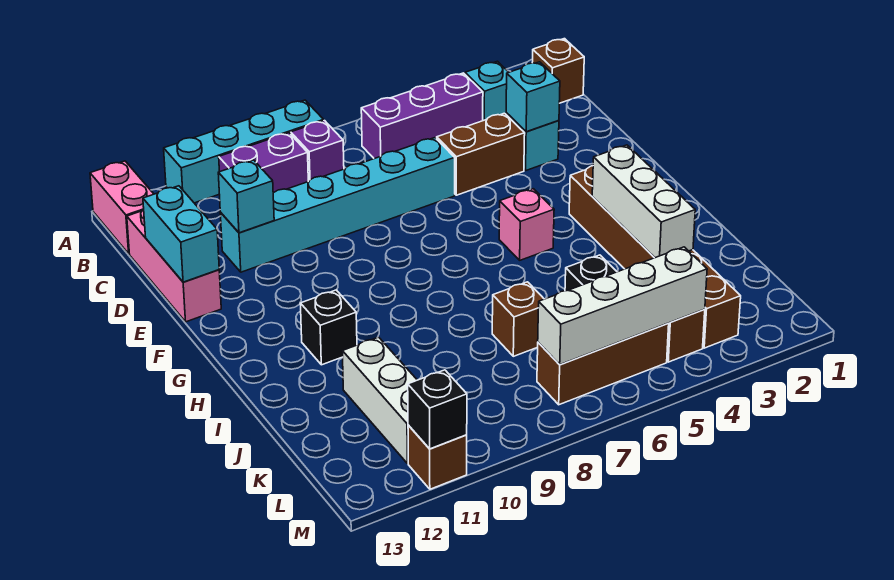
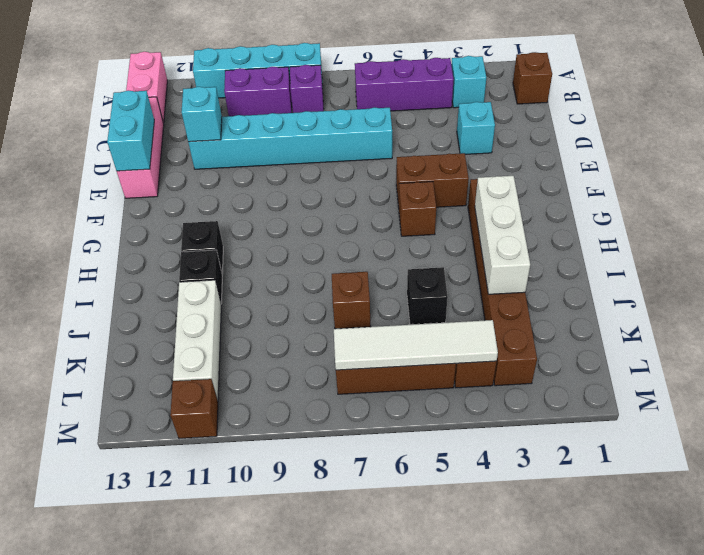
cyan 1x1 brick [506,62,560,132] -> none
brown 1x2 brick [437,113,525,195] -> brown 1x2 brick moved to [396,153,469,207]
pink 1x1 brick [499,189,554,260] -> brown 1x1 brick [399,182,436,236]
white 1x4 brick [538,247,707,365] -> white 1x4 tile [334,320,498,370]
black 1x1 brick [408,370,467,449] -> black 1x1 brick moved to [179,250,222,303]

